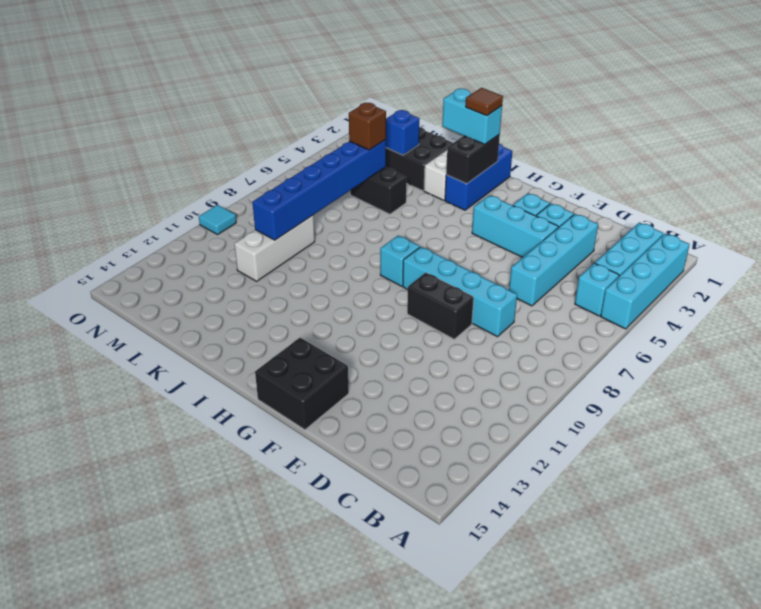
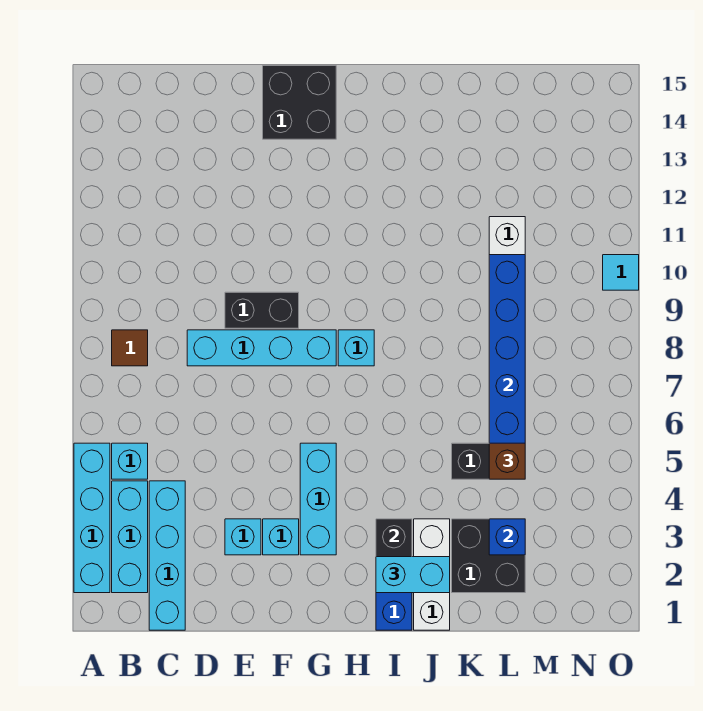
cyan 1x4 brick [509,214,598,306] -> cyan 1x4 brick moved to [149,481,185,630]
cyan 1x3 brick [472,195,558,257] -> cyan 1x3 brick turned to [300,443,336,555]
brown 1x1 tile [466,88,503,116] -> brown 1x1 tile moved to [112,330,148,366]

